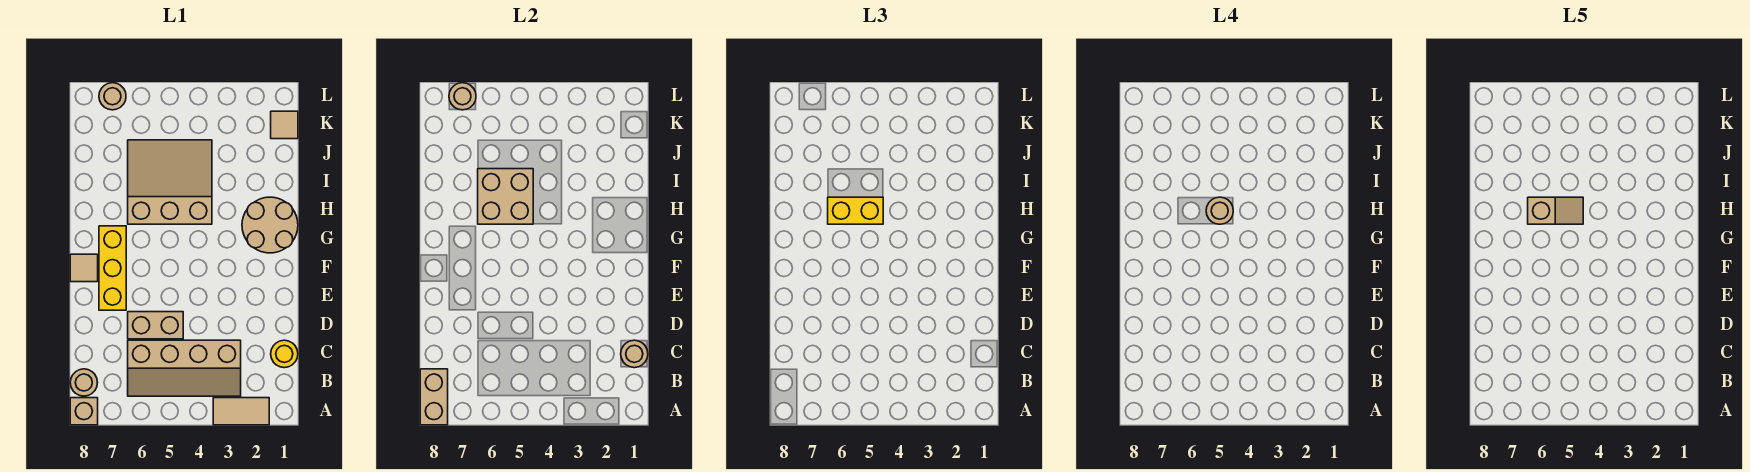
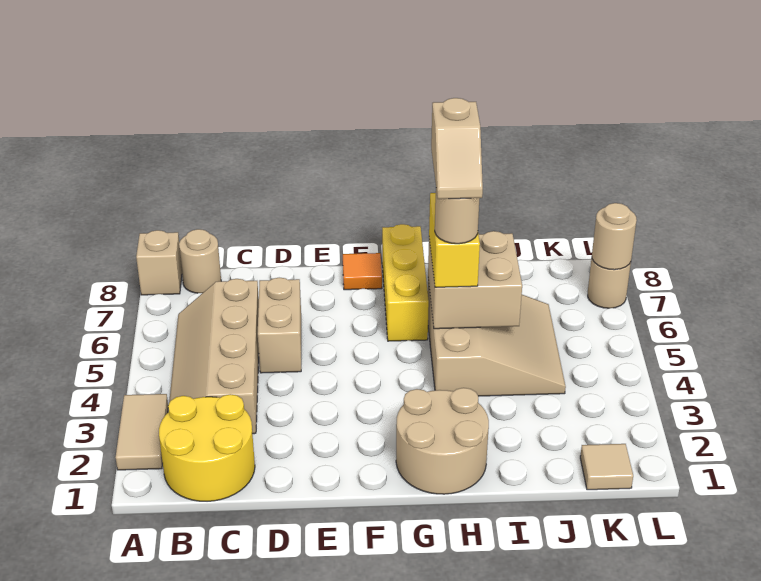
tan 1x2 brick [420,369,448,425] -> none
yellow 1x1 round brick [271,340,298,368] -> yellow 2x2 round brick [159,394,255,501]
tan 1x1 round brick [621,340,648,368] -> none
yellow 1x3 brick [99,226,126,310] -> yellow 1x3 brick turned to [382,224,429,341]
tan 1x1 tile [70,254,98,282] -> orange 1x1 tile [343,253,382,290]

